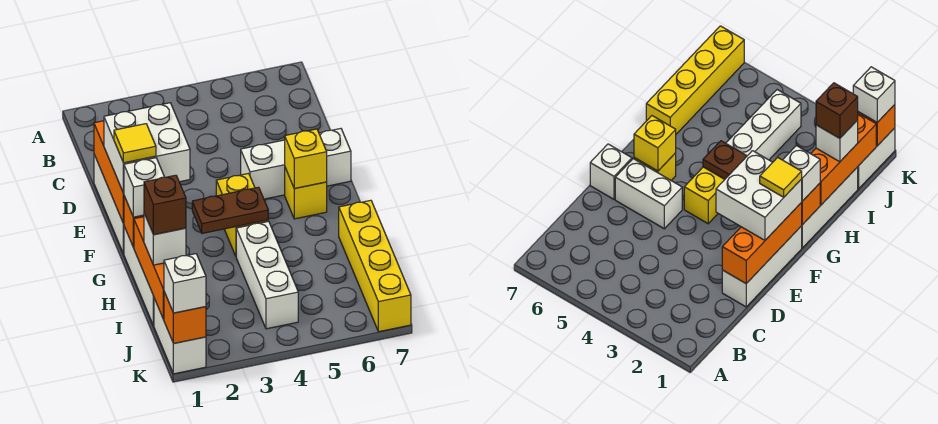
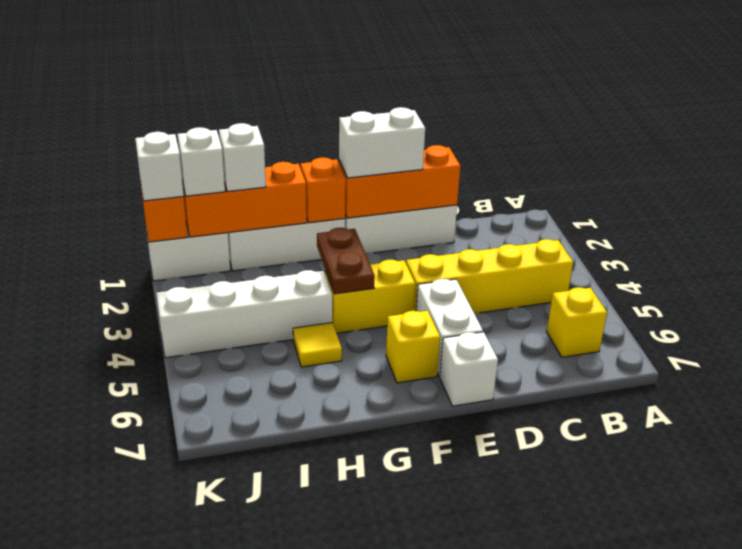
white 2x2 brick [104,103,190,193] -> white 1x2 brick [339,107,425,178]
yellow 1x1 tile [114,124,156,163] -> yellow 1x1 tile moved to [293,323,342,367]
yellow 1x1 brick [285,129,327,188] -> yellow 1x1 brick moved to [547,287,607,357]
white 1x1 brick [124,158,164,217] -> white 1x1 brick moved to [177,127,225,196]
white 1x3 brick [236,221,298,329] -> white 1x4 brick [156,270,332,358]
yellow 1x4 brick [339,200,411,332] -> yellow 1x4 brick moved to [406,239,573,313]
brown 1x1 brick [144,175,186,235] -> none

